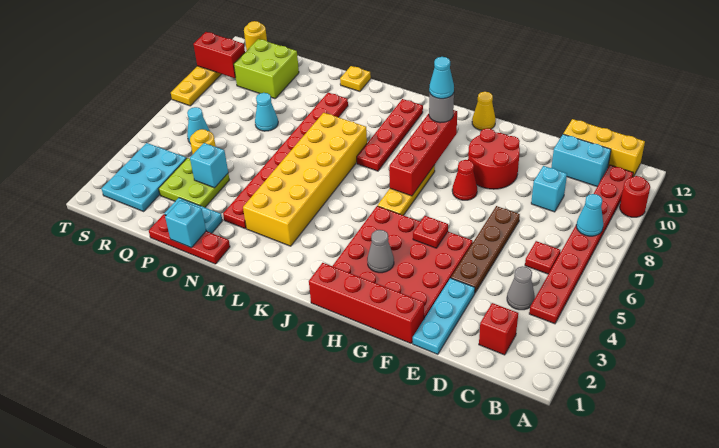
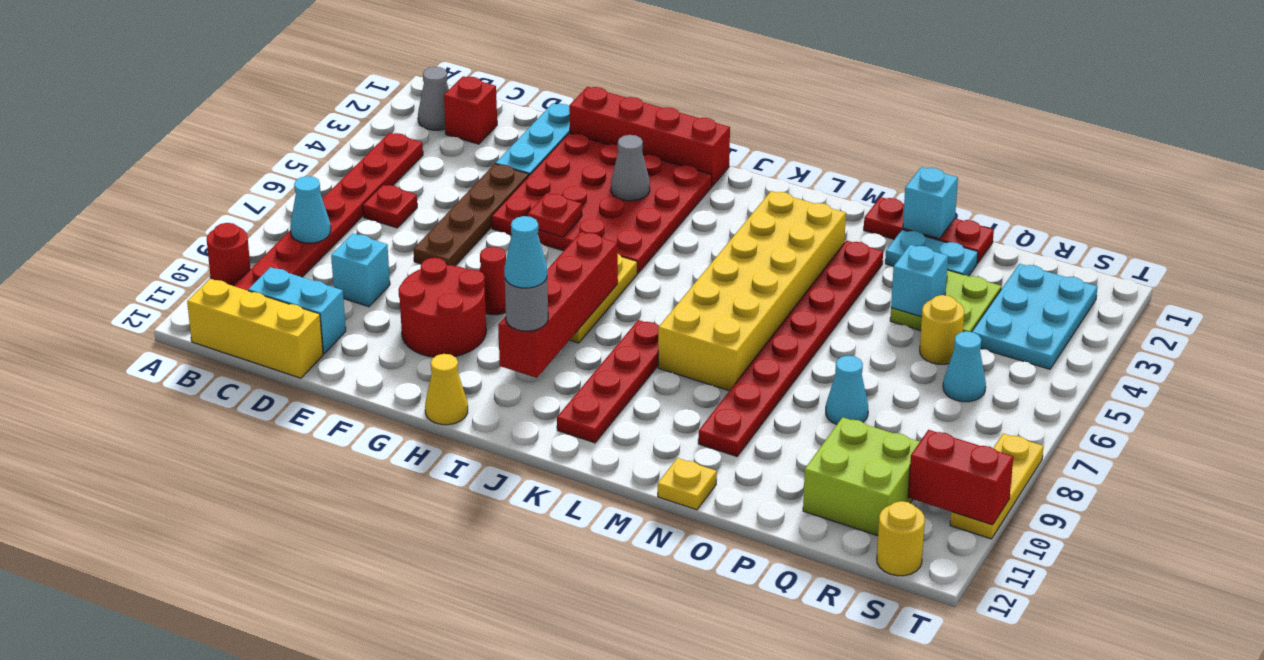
grey 1x1 cone [507,266,535,310] -> grey 1x1 cone moved to [418,67,449,130]

